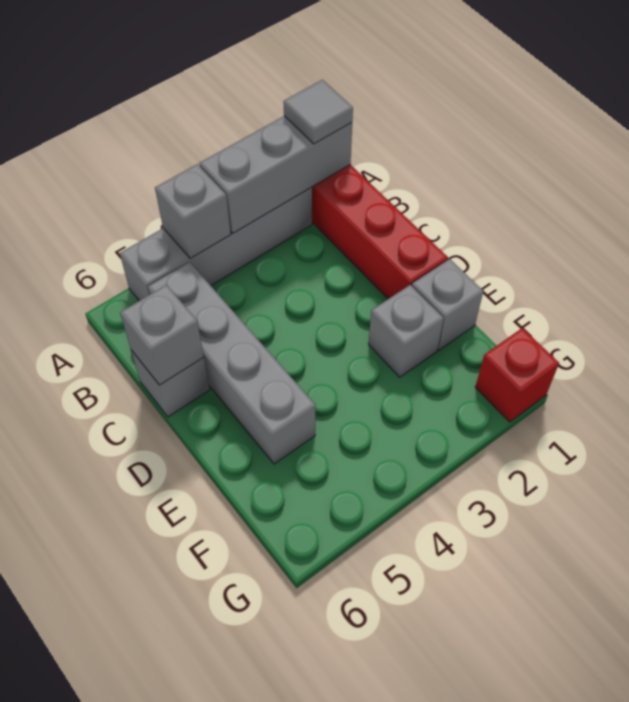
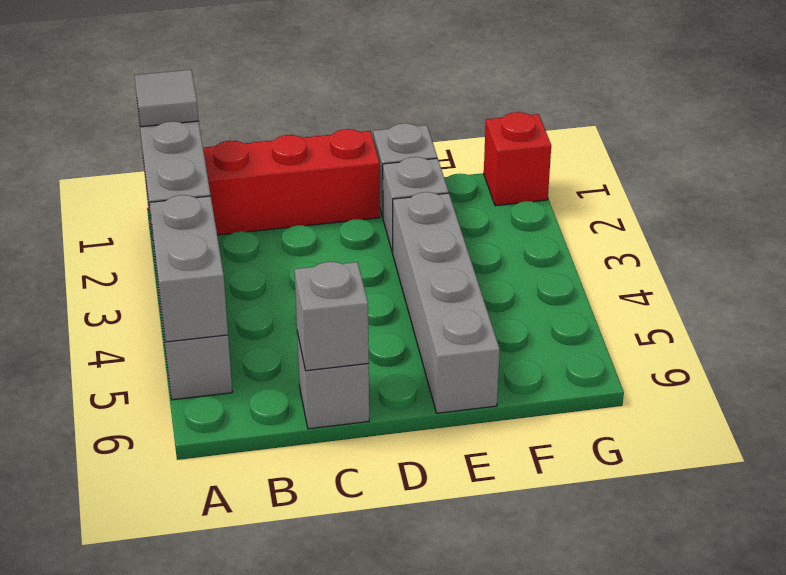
grey 1x1 brick [155,164,231,259] -> grey 1x2 brick [150,195,228,342]
grey 1x4 brick [148,262,315,464] -> grey 1x4 brick turned to [393,192,500,413]

